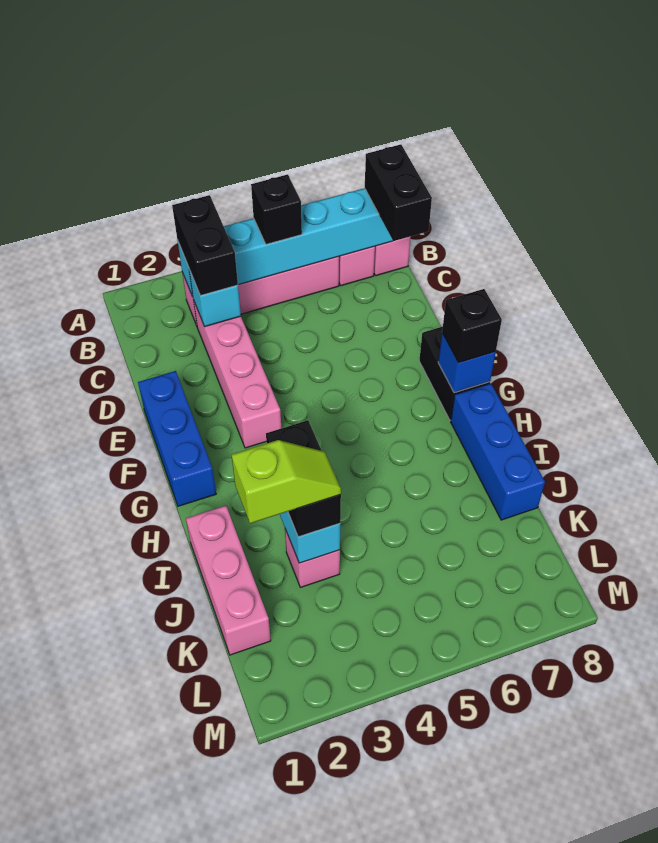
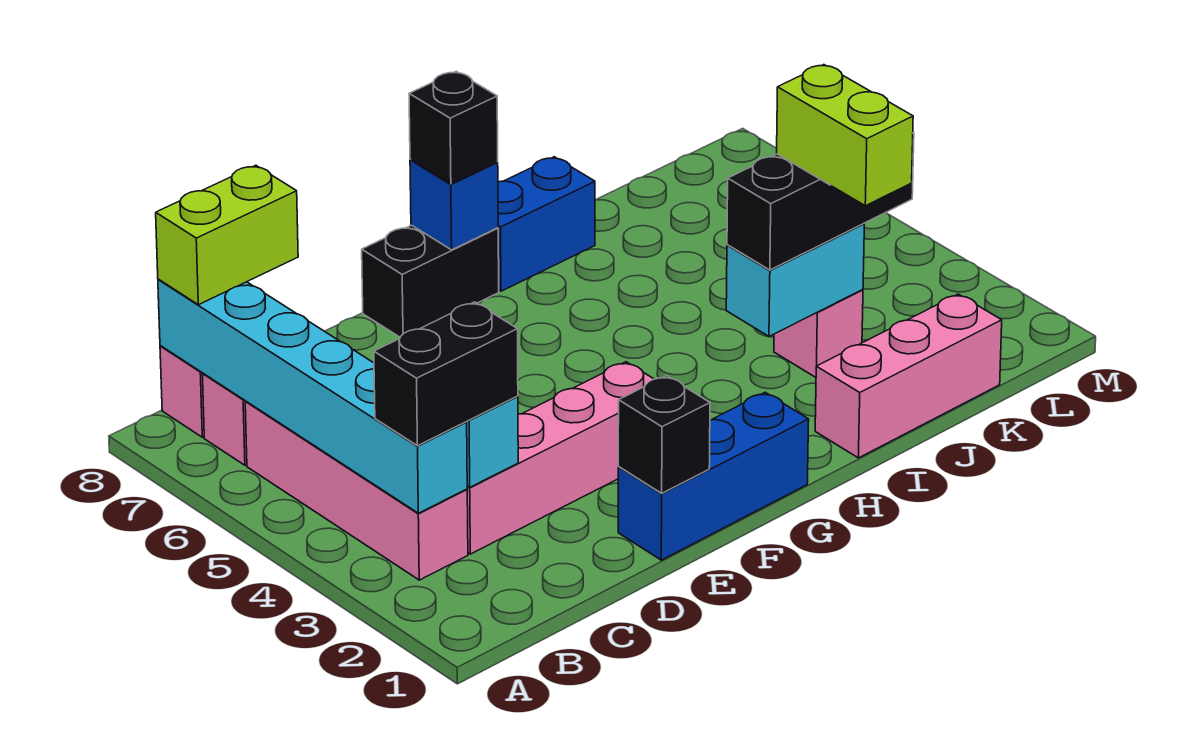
black 1x1 brick [251,174,302,244] -> black 1x1 brick moved to [618,376,710,493]
black 1x2 brick [365,144,432,241] -> lime 1x2 brick [156,165,298,305]
blue 1x3 brick [451,383,545,520] -> blue 1x2 brick [498,157,595,291]
black 1x2 brick [266,420,341,537] -> black 1x3 brick [727,133,914,270]
lime 1x2 slope [232,440,341,524] -> lime 1x2 brick [777,65,913,206]

